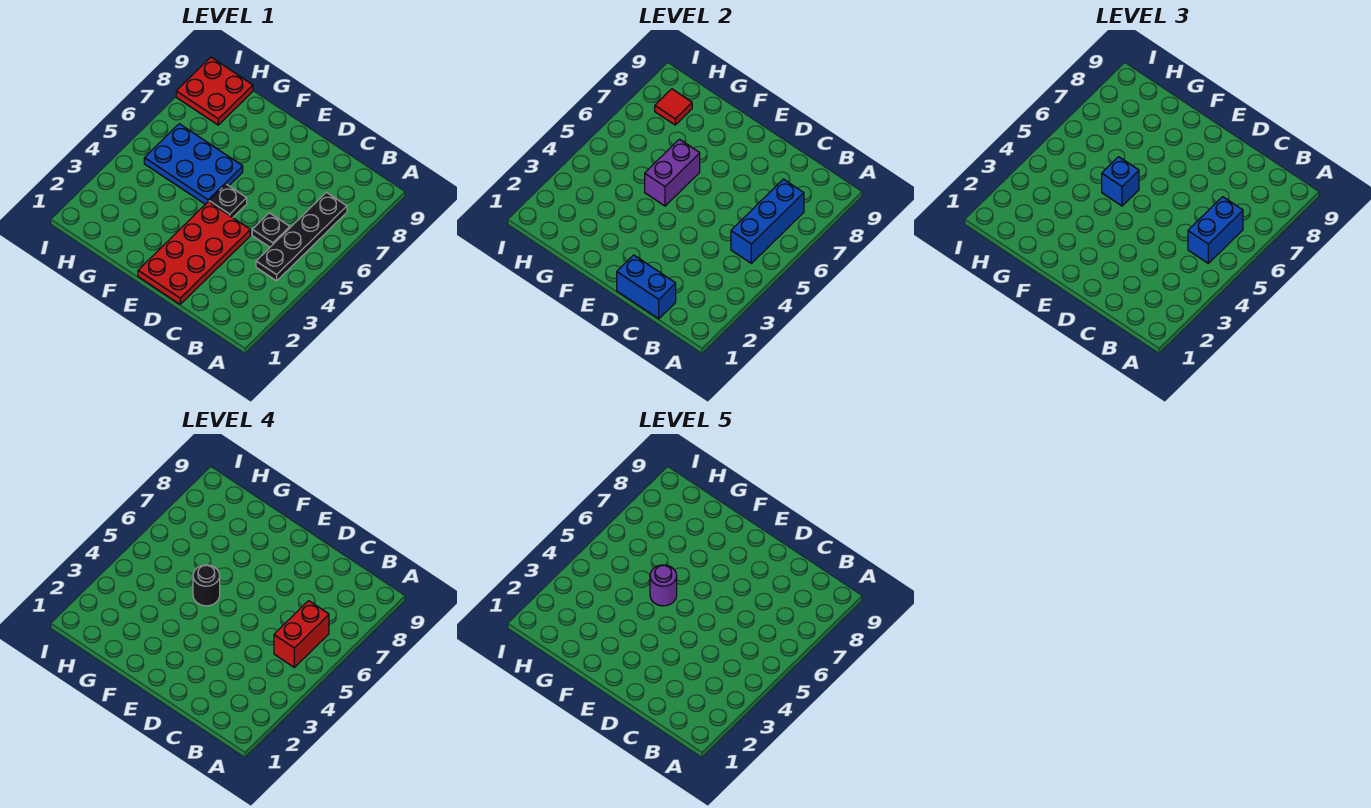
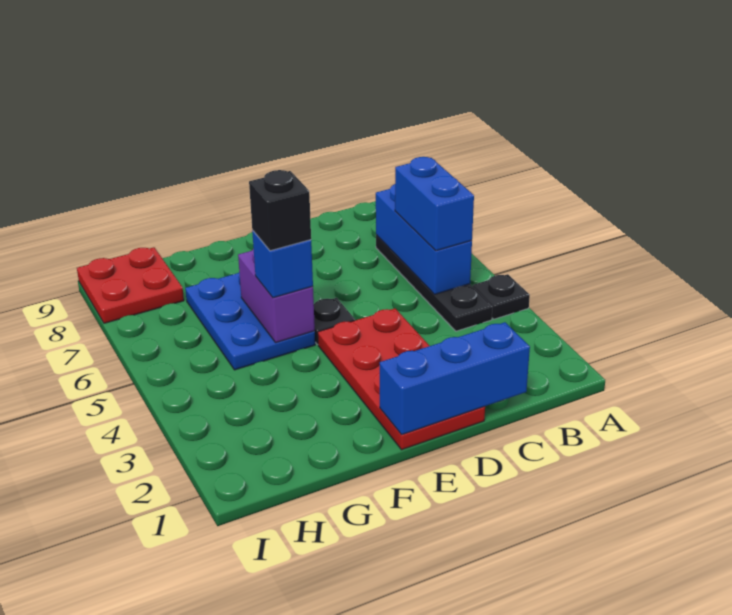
red 1x2 brick [274,601,329,667] -> none
blue 1x2 brick [617,255,676,319] -> blue 1x3 brick [380,322,530,435]
black 1x1 plate [252,213,290,247] -> black 1x1 plate moved to [473,274,530,319]
blue 2x3 plate [144,124,243,204] -> blue 2x3 plate turned to [185,273,315,370]
black 1x1 round brick [193,565,220,606] -> black 1x1 brick [249,170,311,251]
purple 1x1 round brick [650,565,677,606] -> none
red 1x1 tile [655,89,692,125] -> none

